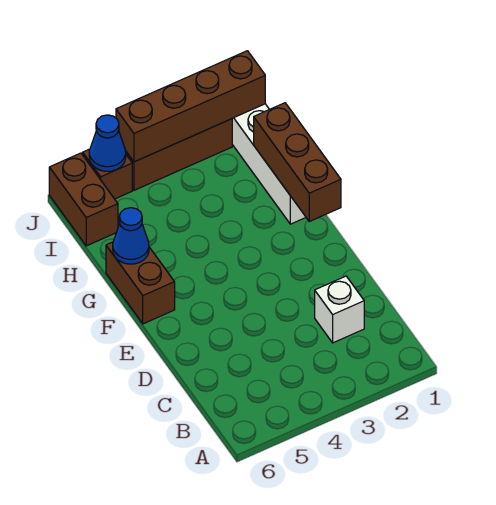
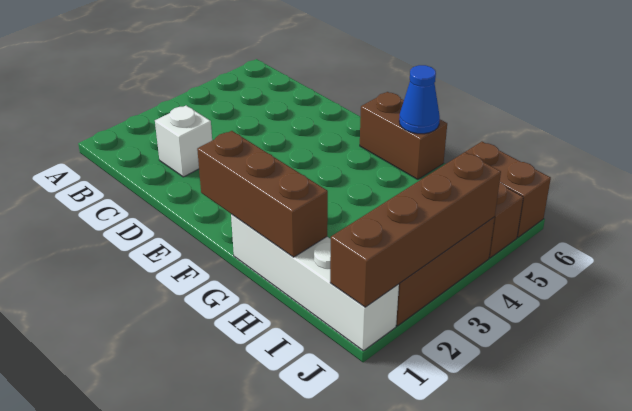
blue 1x1 cone [89,115,126,171] -> none

